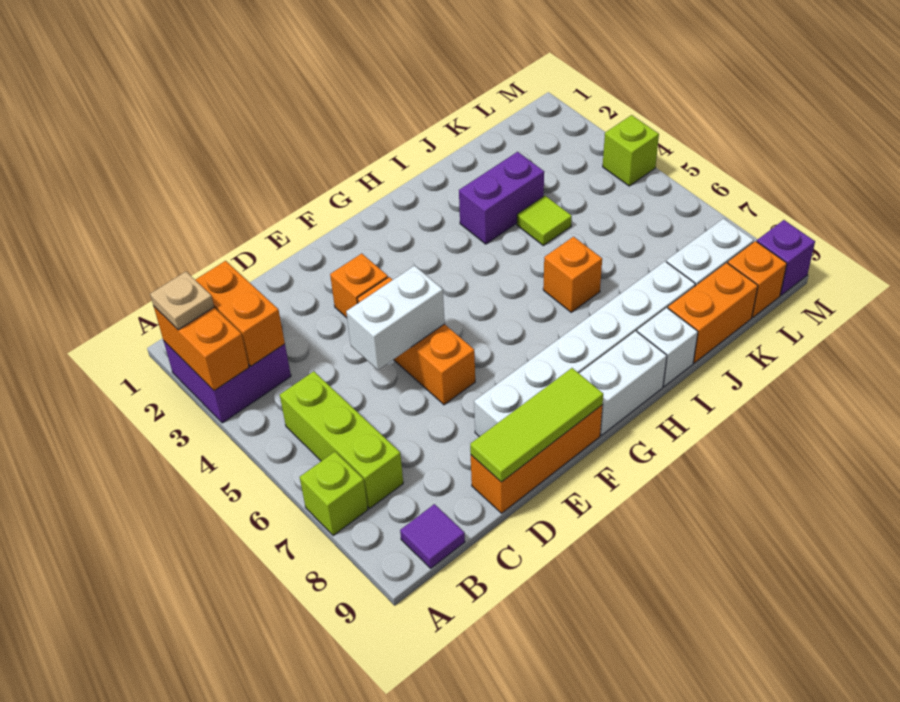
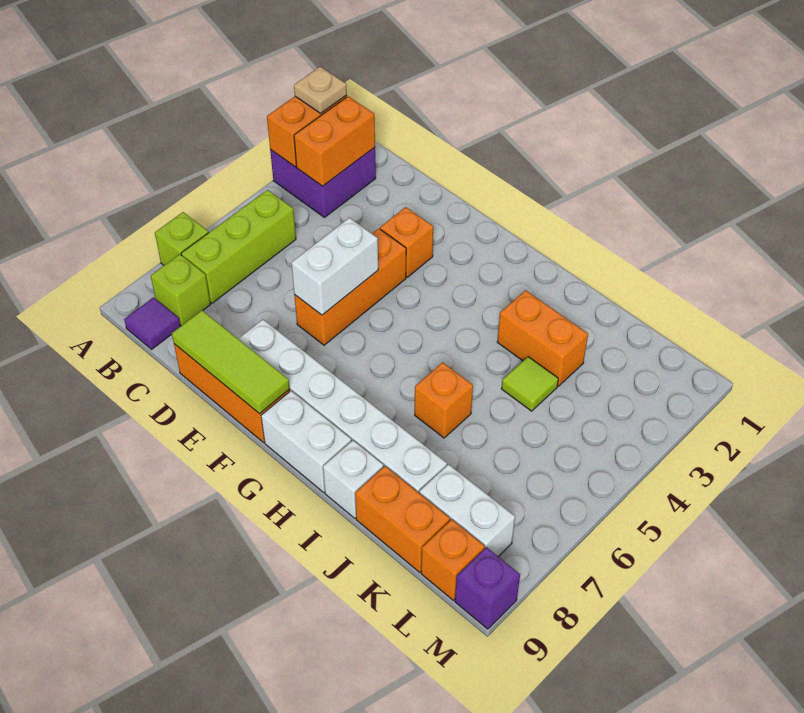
white 1x2 brick [346,266,445,370] -> white 1x2 brick turned to [291,218,378,315]
purple 1x2 brick [459,152,544,244] -> orange 1x2 brick [497,290,588,386]
lime 1x1 brick [603,115,659,186] -> lime 1x1 brick moved to [151,254,211,326]

